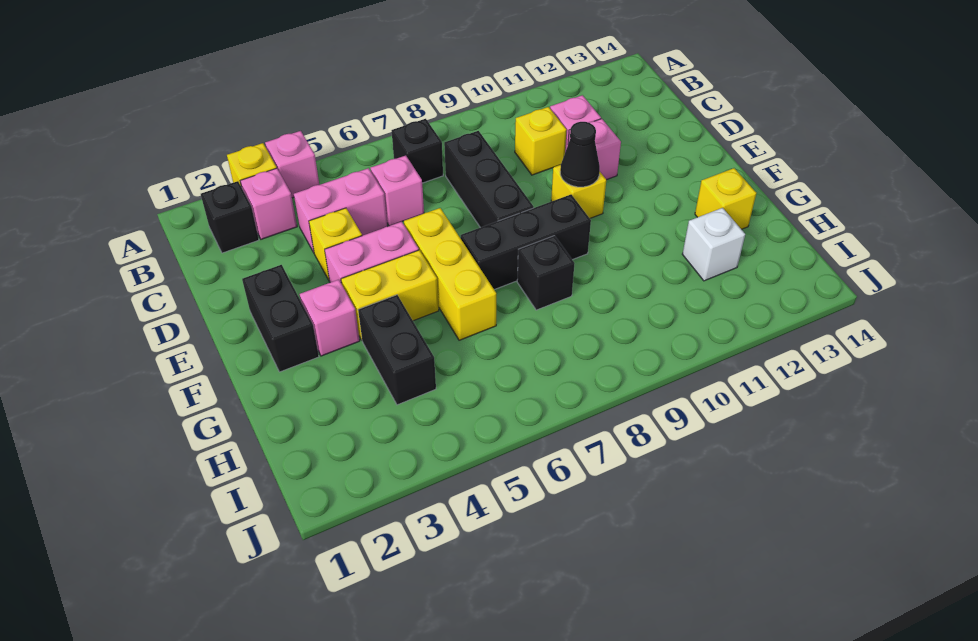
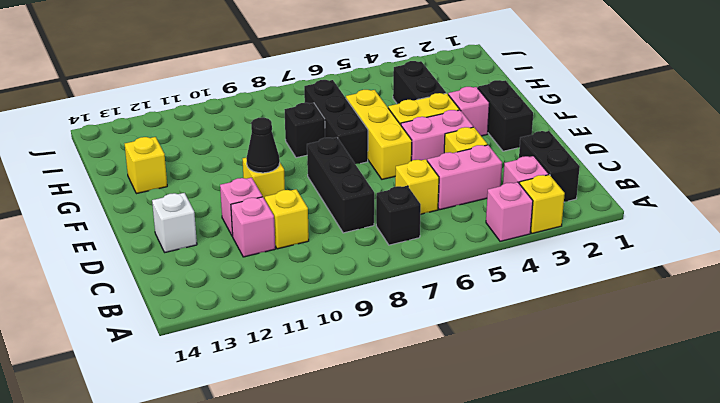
black 1x1 brick [201,181,259,253] -> black 1x2 brick [519,131,580,202]
pink 1x1 brick [371,156,424,226] -> yellow 1x1 brick [395,159,439,214]
black 1x3 brick [461,195,591,290] -> black 1x3 brick turned to [304,80,368,164]
white 1x1 brick [682,208,745,281] -> white 1x1 brick moved to [152,193,197,252]

